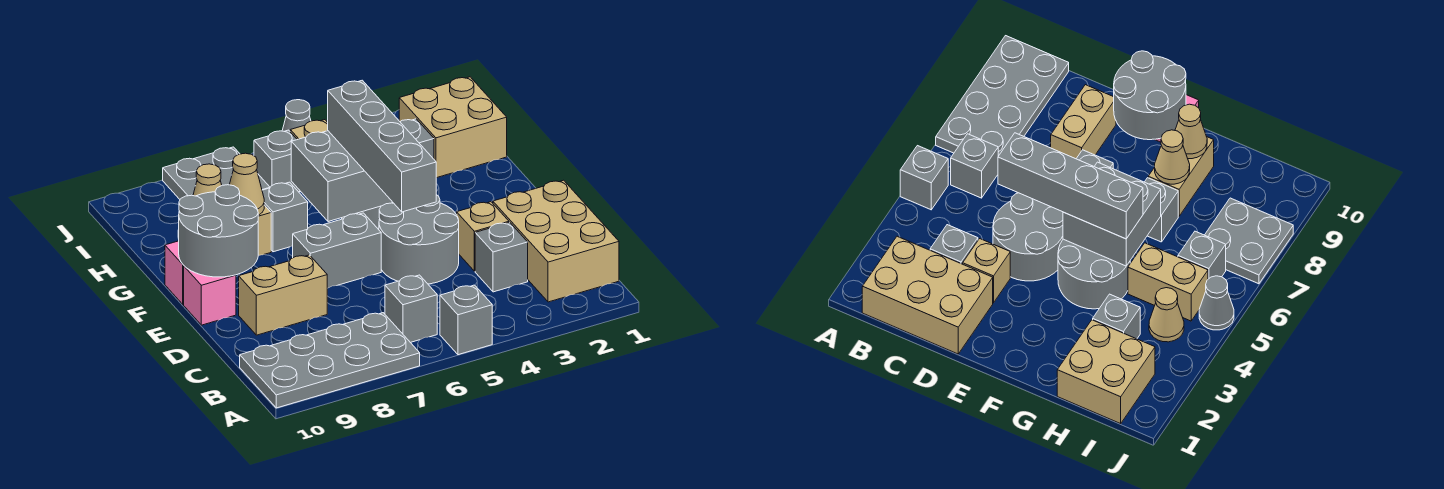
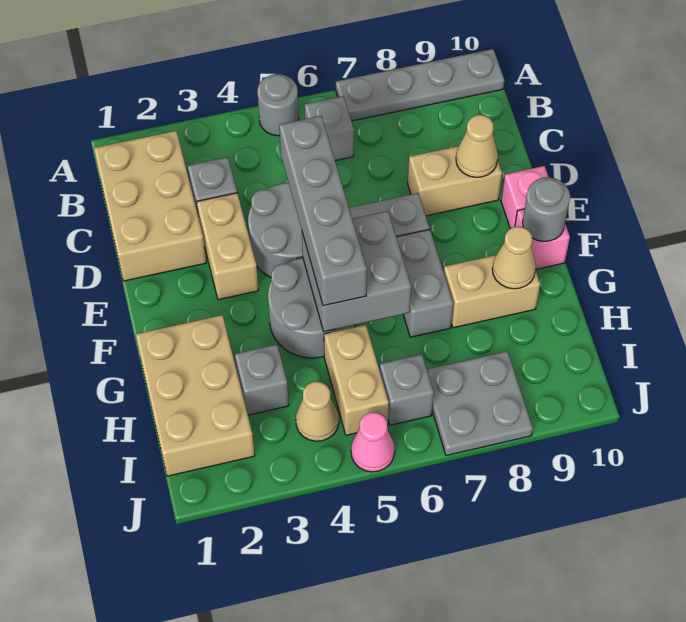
grey 1x1 brick [440,285,492,355] -> grey 1x1 round brick [257,74,299,136]
grey 2x4 plate [240,313,420,408] -> grey 1x4 plate [336,49,505,121]
tan 1x1 brick [457,202,509,271] -> tan 1x2 brick [197,193,259,300]
grey 2x2 round brick [179,185,258,277] -> grey 1x1 round brick [523,177,570,242]
grey 1x1 brick [262,182,308,252] -> grey 1x2 brick [396,229,453,337]
tan 1x1 cone [230,153,264,215] -> tan 1x1 cone moved to [456,115,498,177]
tan 2x2 brick [399,77,507,178] -> tan 2x3 brick [136,315,255,476]
grey 1x1 cone [282,100,311,131] -> pink 1x1 cone [351,412,395,472]

